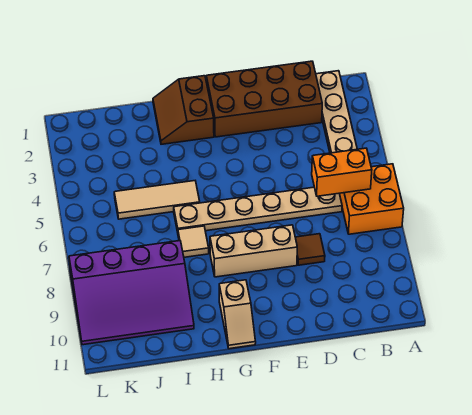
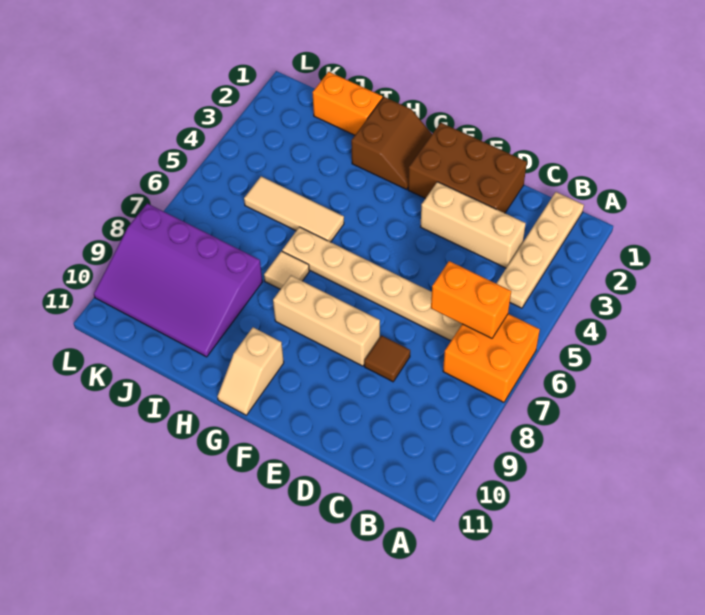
brown 2x4 brick [206,61,322,137] -> brown 2x3 brick [408,123,527,213]
none -> tan 1x3 brick [421,182,526,268]
brown 2x2 slope [153,76,214,144] -> brown 2x2 slope turned to [351,97,432,189]
none -> orange 1x2 brick [312,72,383,135]

